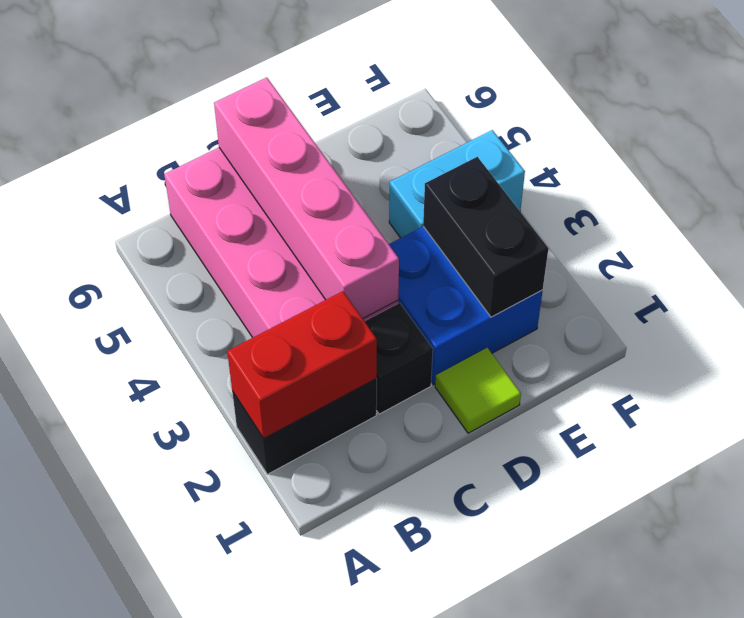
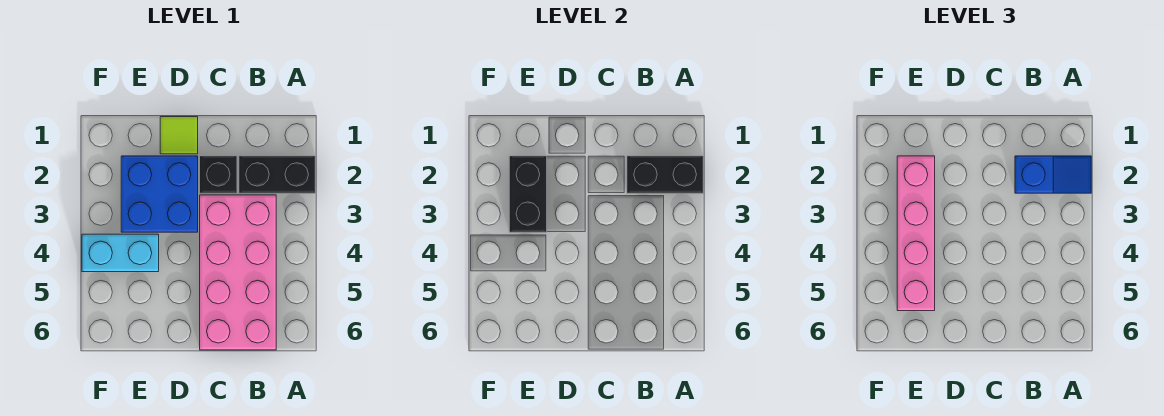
red 1x2 brick [227,291,377,438] -> black 1x2 brick [627,156,703,193]
none -> blue 1x2 slope [1015,156,1091,193]
pink 1x4 brick [214,77,399,319] -> pink 1x4 brick moved to [897,156,935,311]

